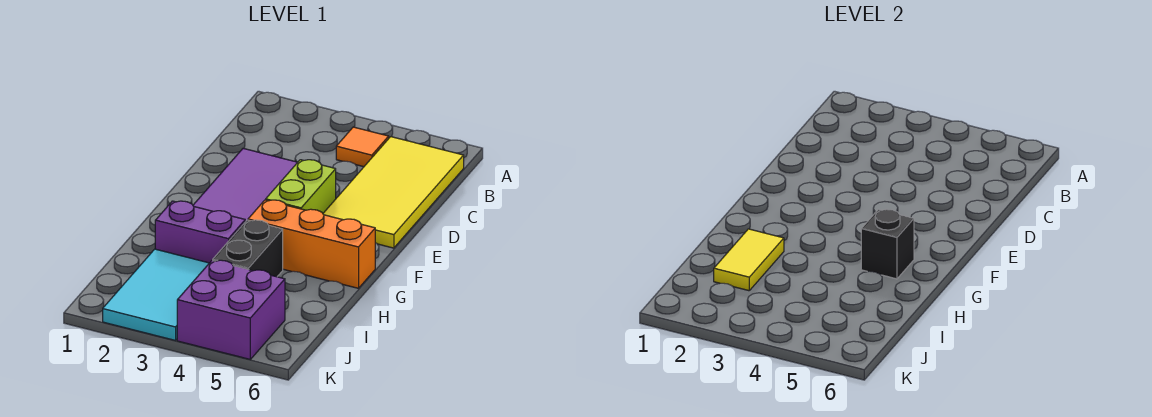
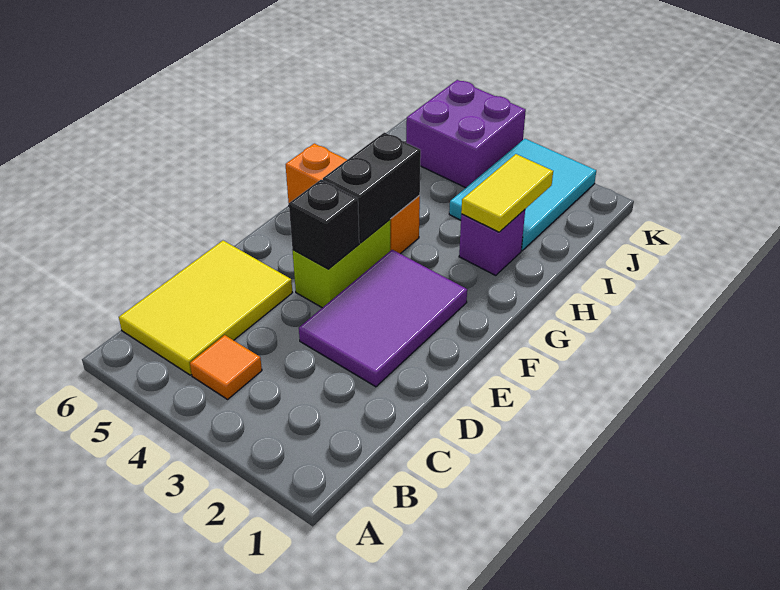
yellow 2x4 tile [323,137,464,248] -> yellow 2x3 tile [119,241,293,375]
black 1x1 brick [861,209,914,279] -> black 1x1 brick moved to [289,180,359,269]
purple 1x2 brick [155,201,245,263] -> purple 1x1 brick [459,210,525,275]
black 1x2 brick [213,220,283,277] -> black 1x2 brick moved to [323,133,421,243]

